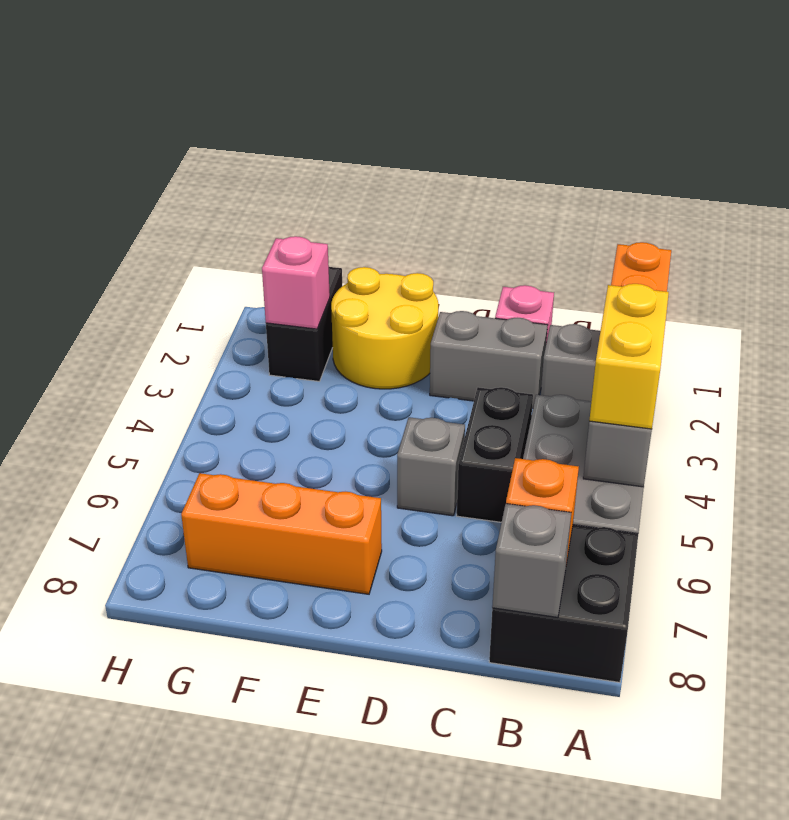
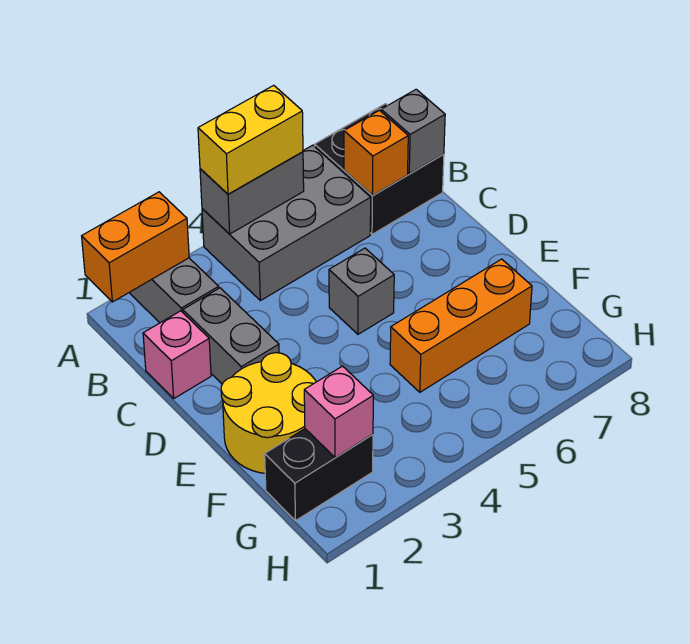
black 1x2 brick [457,387,533,522] -> none
orange 1x3 brick [181,473,382,594] -> orange 1x3 brick turned to [390,259,532,392]

